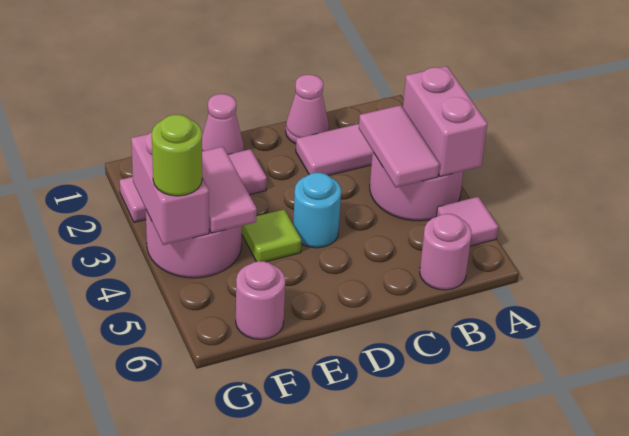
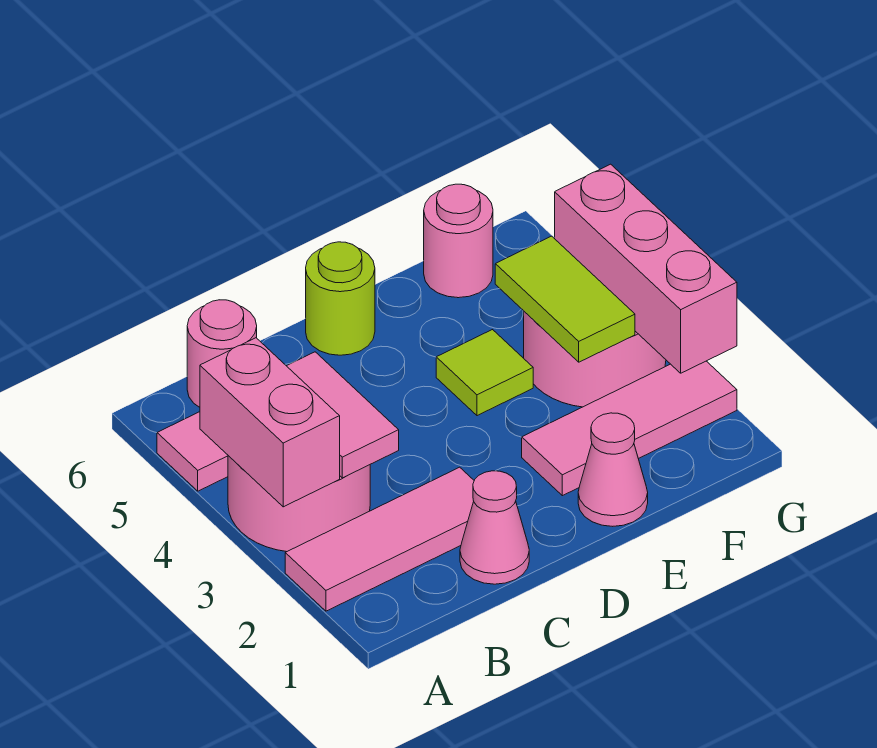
cyan 1x1 round brick [293,173,341,248] -> none
pink 1x2 tile [202,147,257,233] -> lime 1x2 tile [495,236,635,362]
pink 1x2 brick [131,132,209,245] -> pink 1x3 brick [555,164,737,373]
lime 1x1 round brick [152,115,202,196] -> lime 1x1 round brick moved to [306,242,375,355]

